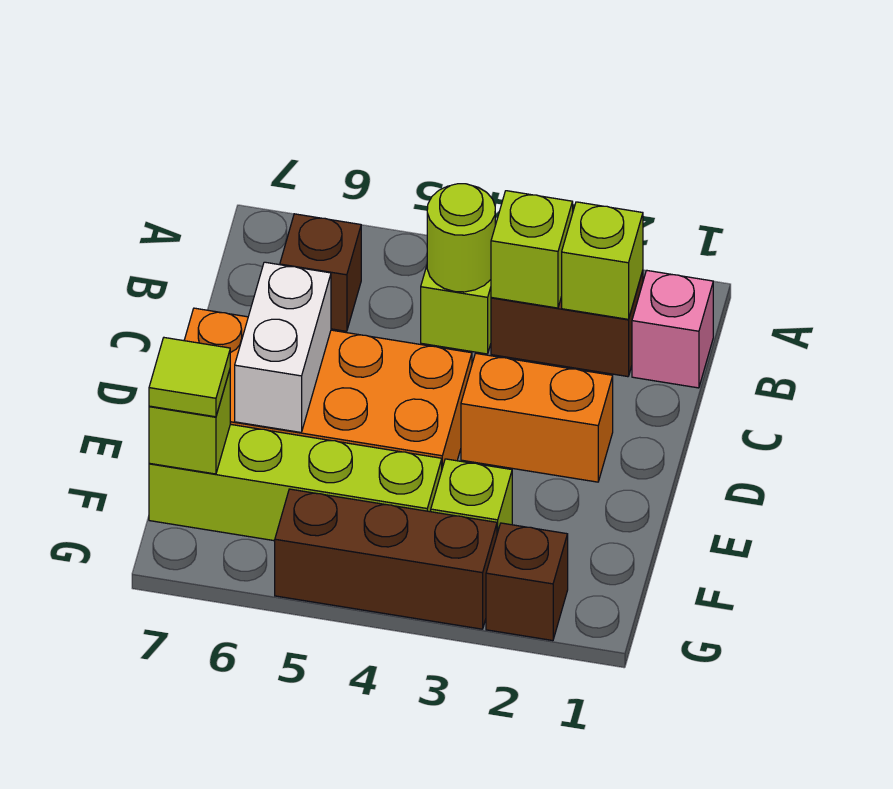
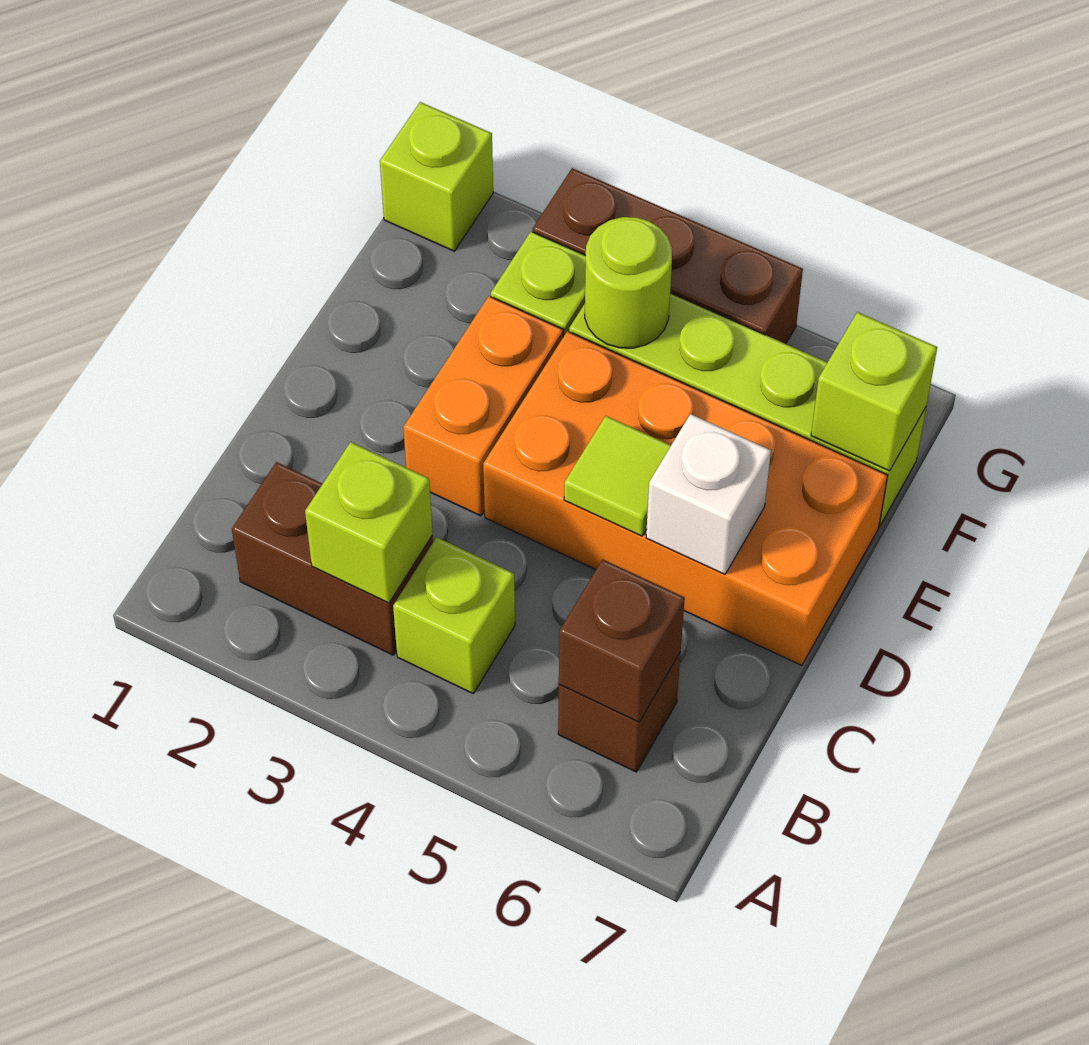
pink 1x1 brick [632,270,713,388] -> none
lime 1x1 brick [562,202,643,319] -> lime 1x1 brick moved to [380,102,493,251]
lime 1x1 round brick [427,184,495,292] -> lime 1x1 round brick moved to [585,217,672,348]
orange 1x2 brick [461,353,613,482] -> orange 1x2 brick turned to [403,296,563,516]
white 1x2 brick [235,262,331,432] -> white 1x1 brick [646,414,771,574]
lime 1x1 tile [149,338,230,417] -> lime 1x1 tile moved to [564,416,671,536]
brown 1x1 brick [486,523,568,641] -> brown 1x1 brick moved to [559,559,685,722]

